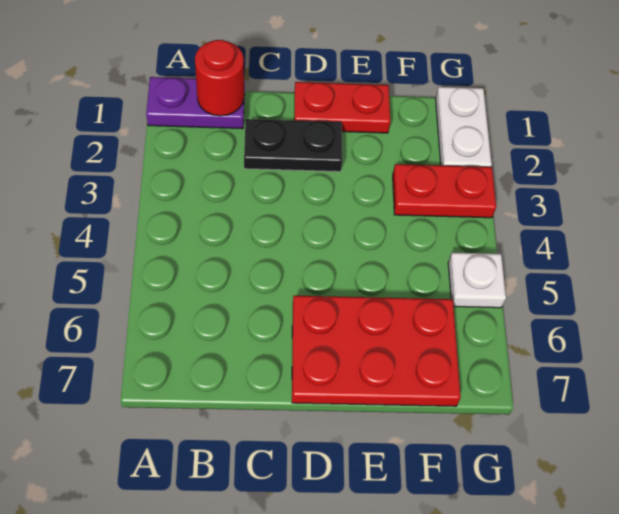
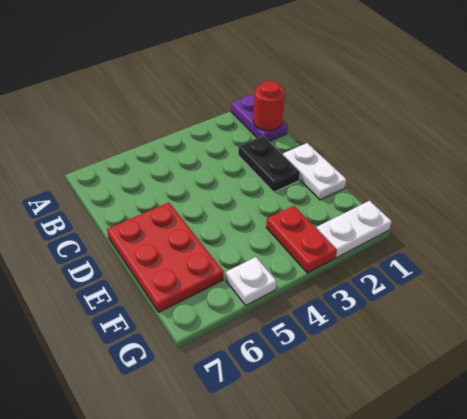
red 1x2 plate [294,82,390,133] -> white 1x2 plate [283,143,346,200]

